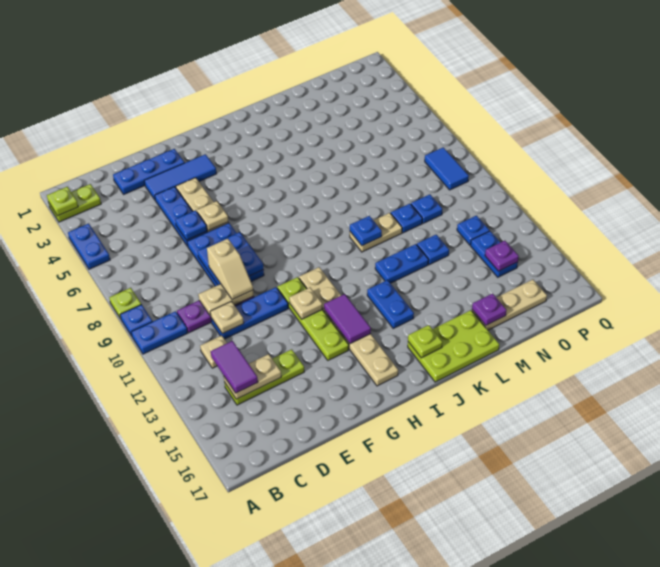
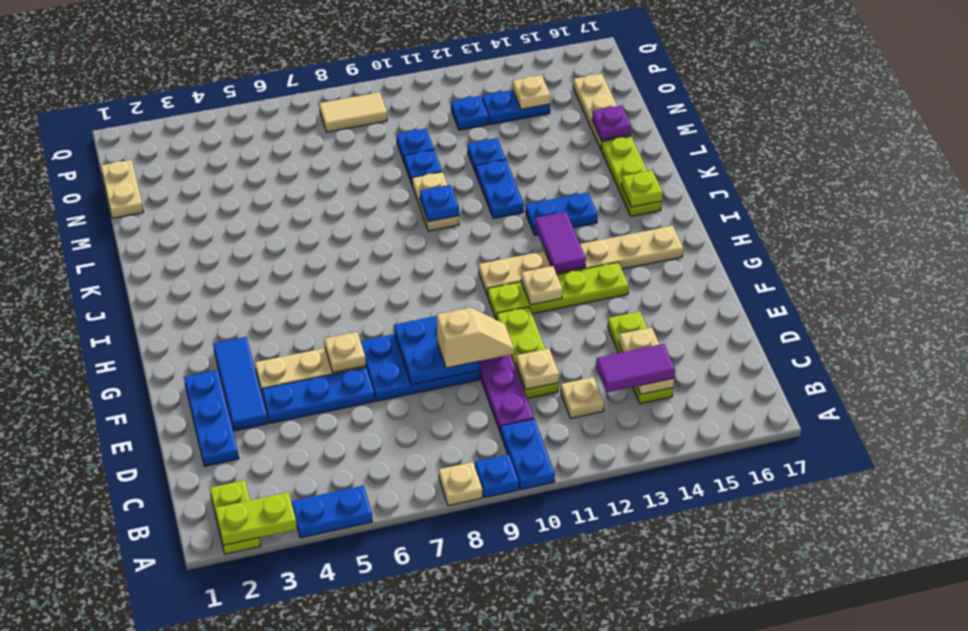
lime 1x1 plate [47,187,78,216] -> lime 1x2 plate [215,492,297,545]
lime 1x1 plate [109,288,141,319] -> tan 1x1 plate [439,462,482,506]
tan 1x2 plate [198,284,254,316] -> tan 1x2 plate moved to [101,160,143,218]
blue 1x3 plate [211,287,288,339] -> lime 1x3 plate [497,307,559,398]
blue 1x1 plate [175,210,207,240] -> none
purple 1x2 tile [324,294,371,344] -> purple 1x2 tile turned to [535,212,586,273]
lime 2x3 plate [408,310,499,382] -> lime 1x3 plate [601,136,662,216]
purple 1x1 plate [485,241,519,271] -> tan 1x1 plate [513,75,550,109]
blue 1x2 tile [425,147,469,190] -> tan 1x2 tile [319,92,387,132]

